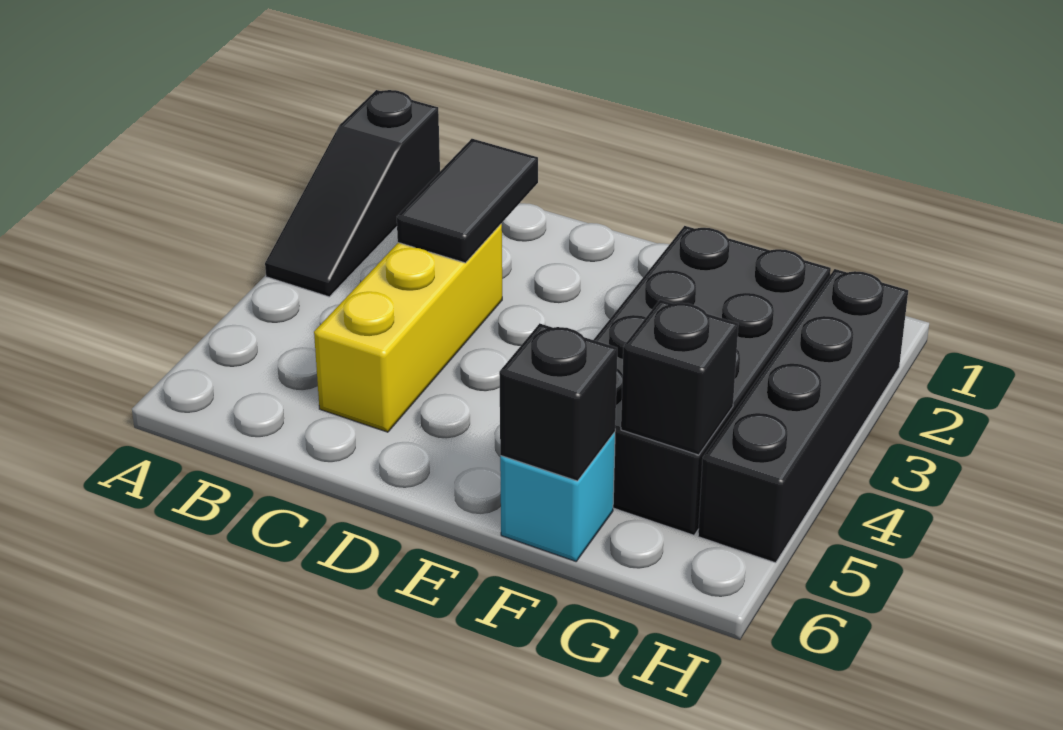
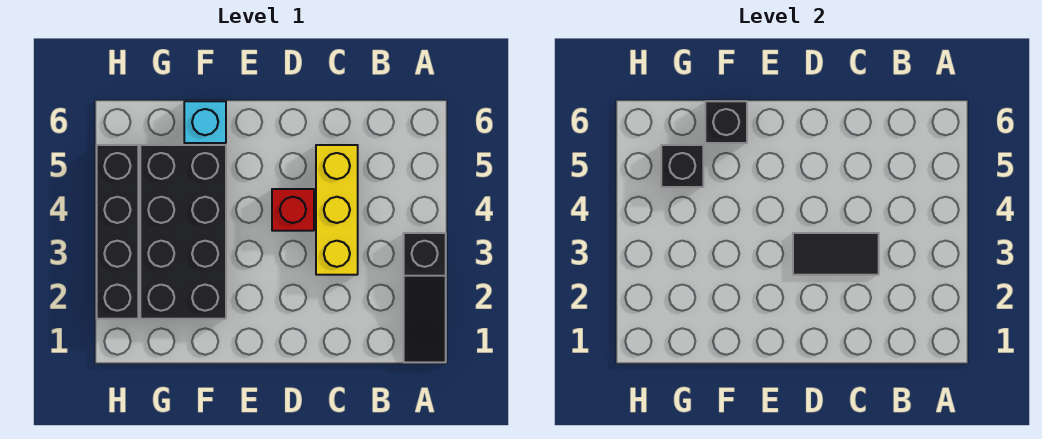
black 1x3 slope [265,90,440,297] -> black 1x3 slope turned to [404,233,446,362]
black 1x2 tile [397,139,538,263] -> black 1x2 tile turned to [793,233,879,275]
none -> red 1x1 brick [272,189,314,231]

